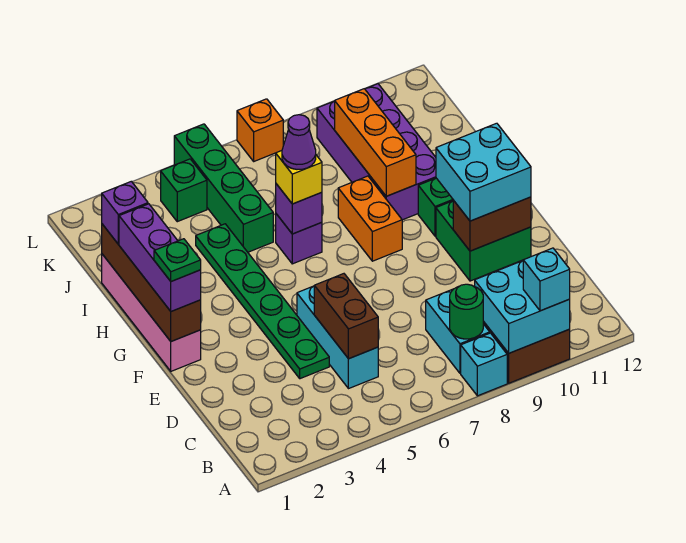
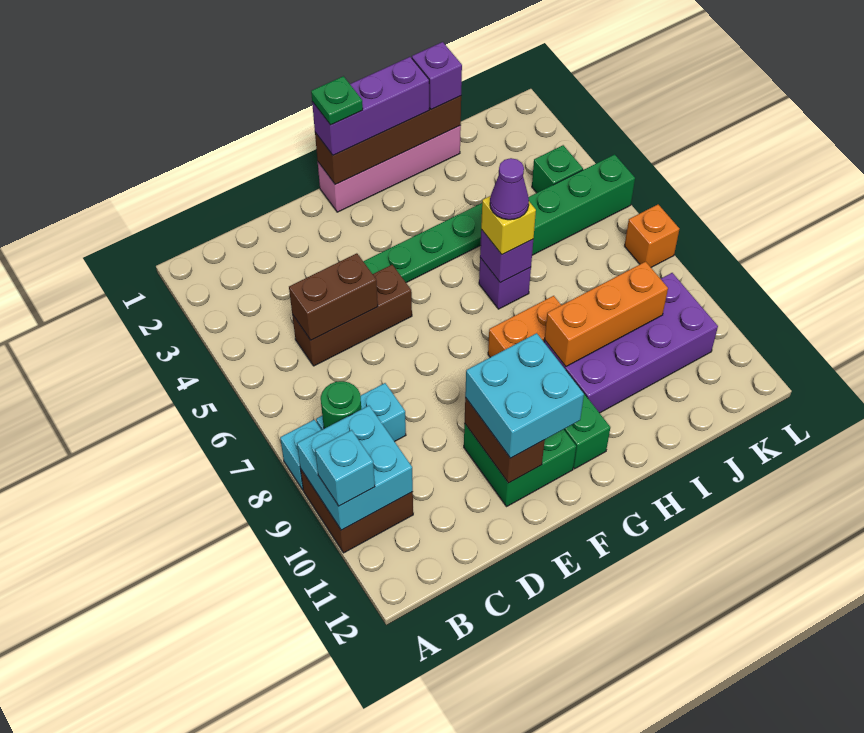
cyan 1x3 brick [297,286,378,389] -> brown 1x3 brick [292,265,412,366]

